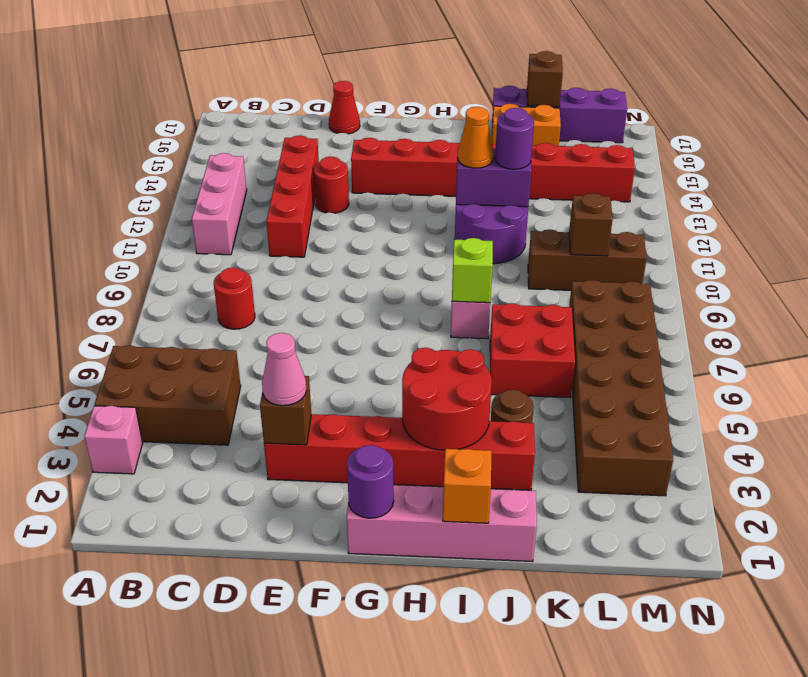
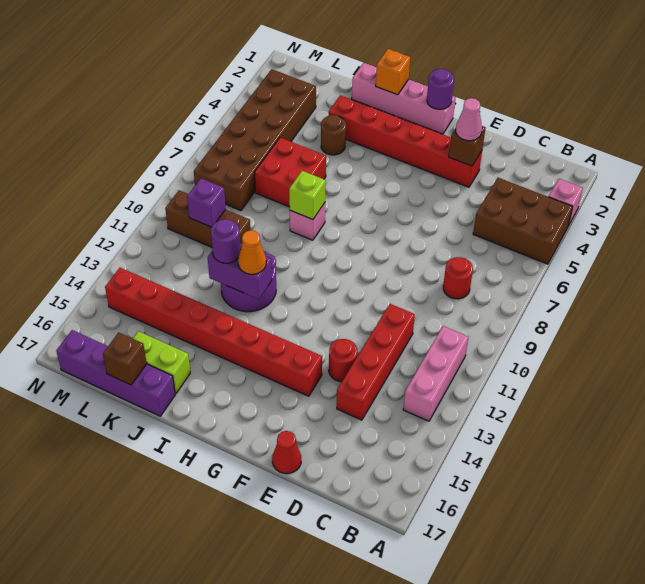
red 2x2 round brick [402,348,492,450] -> none
orange 1x2 brick [492,104,561,146] -> lime 1x2 brick [133,331,190,394]
brown 1x1 brick [569,193,613,256] -> purple 1x1 brick [187,178,226,227]

